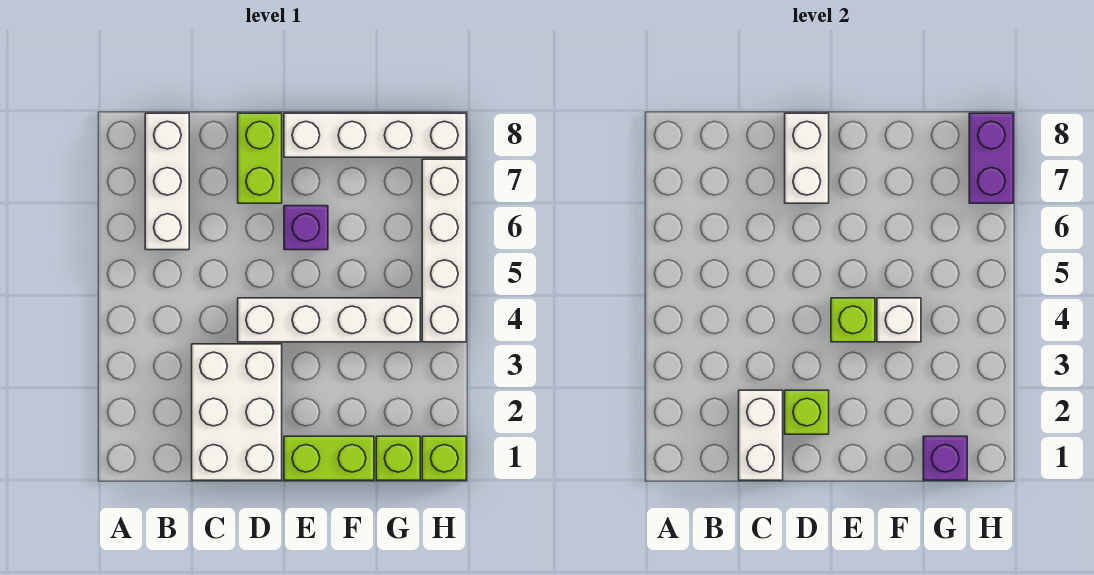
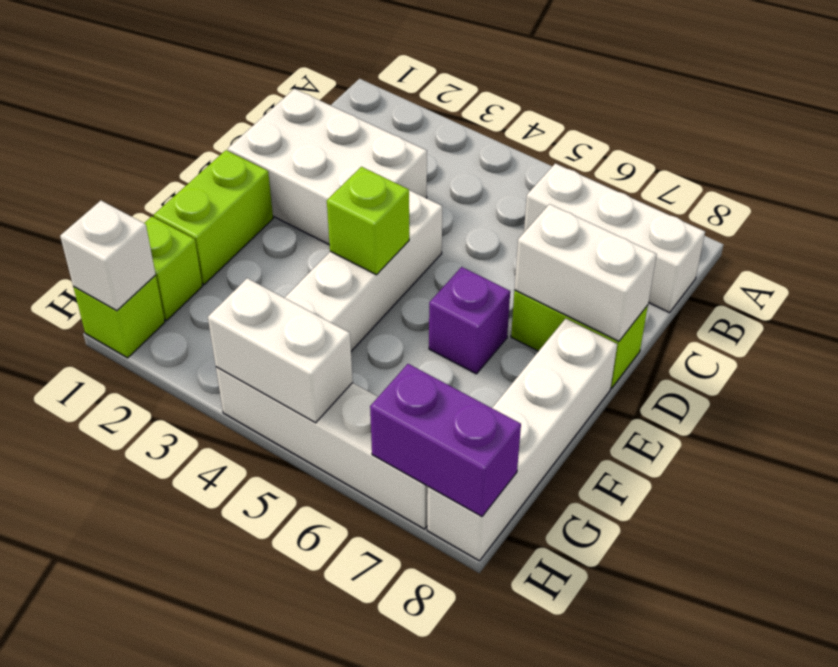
white 1x2 brick [739,390,783,480] -> white 1x2 brick moved to [208,278,353,423]
lime 1x1 brick [785,390,829,434] -> none
white 1x1 brick [877,298,921,342] -> white 1x1 brick moved to [60,201,156,311]
purple 1x1 brick [923,436,967,480] -> none

